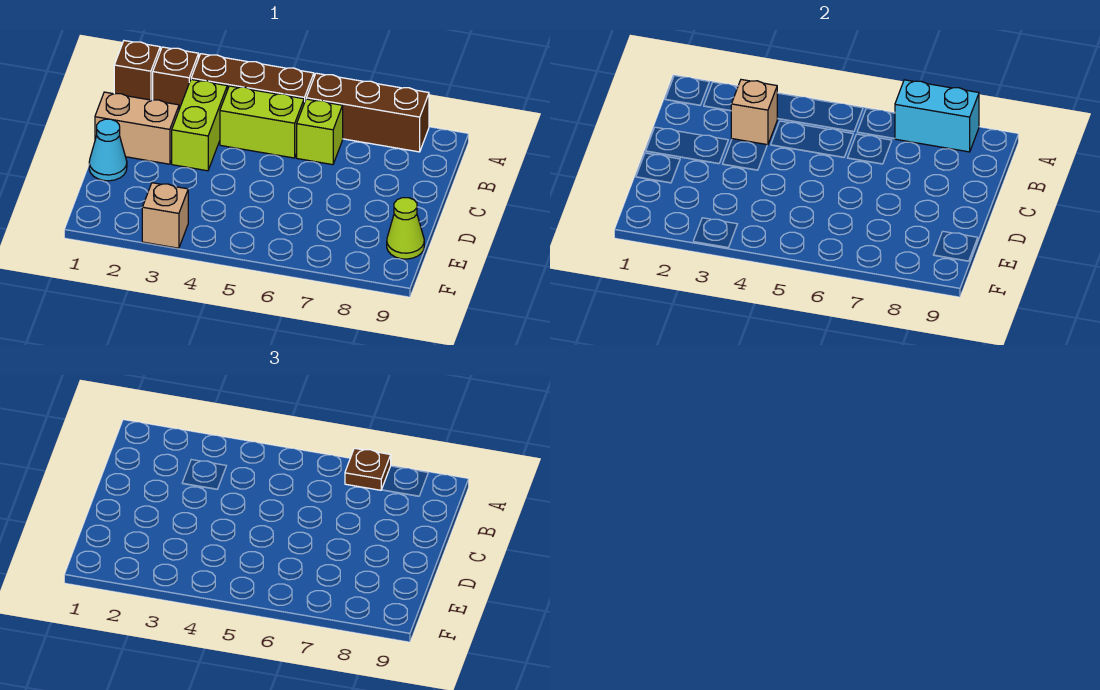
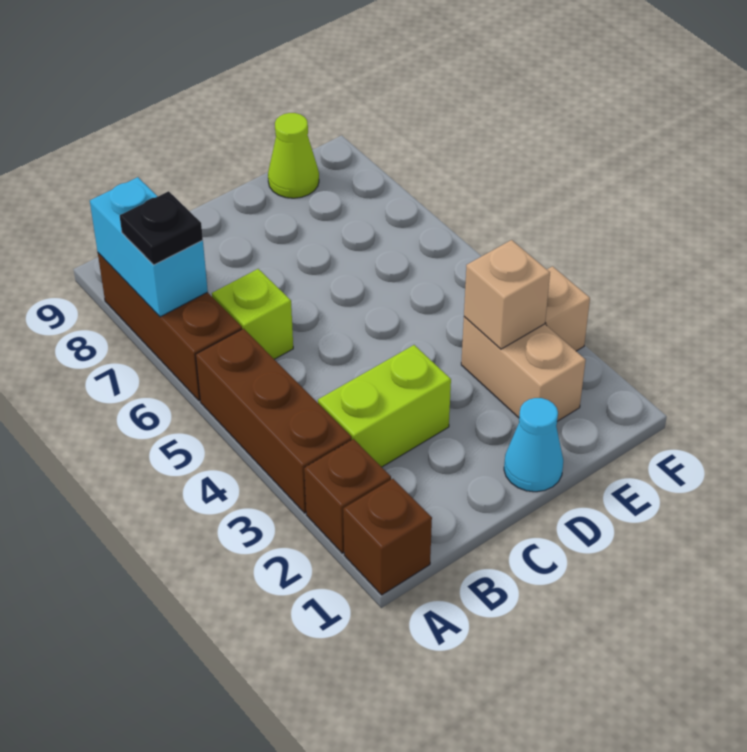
brown 1x1 plate [345,448,391,490] -> black 1x1 plate [120,191,203,265]
tan 1x1 brick [731,80,777,145] -> tan 1x1 brick moved to [464,240,550,349]
lime 1x2 brick [220,86,304,158] -> none
tan 1x2 brick [95,92,179,164] -> tan 1x2 brick moved to [461,317,586,421]

